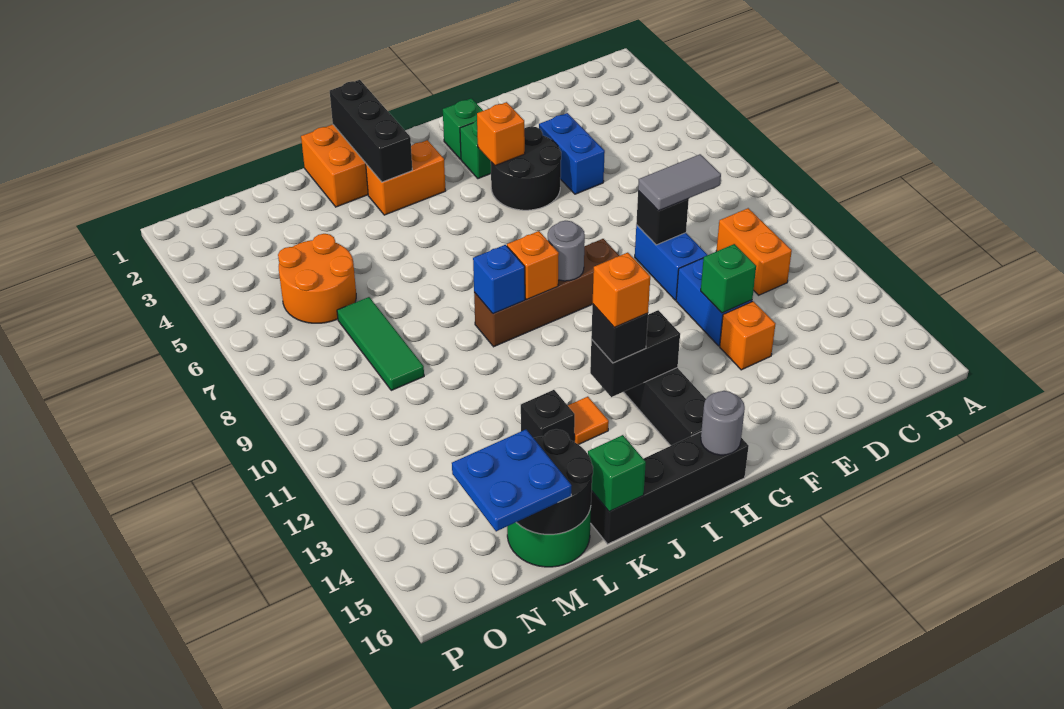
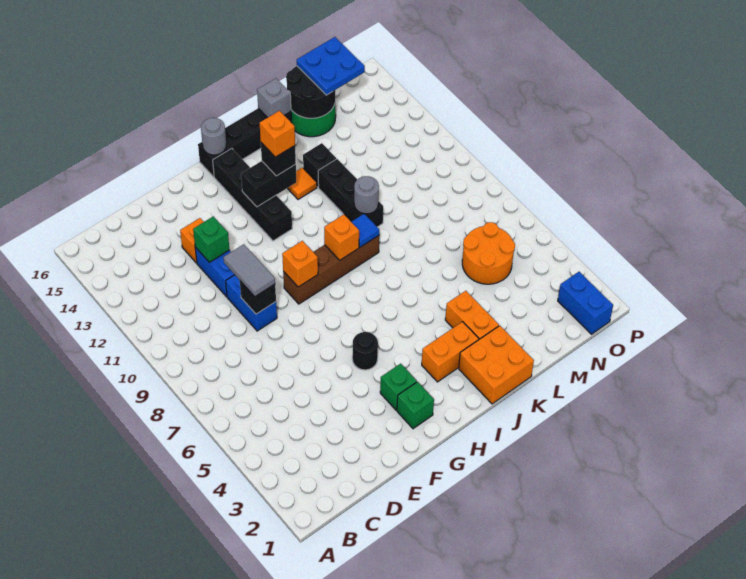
orange 1x2 brick [716,208,792,295] -> orange 1x2 brick moved to [445,291,499,339]
grey 1x2 tile [638,154,721,211] -> grey 1x2 tile turned to [223,244,275,296]
blue 1x2 brick [539,113,605,194] -> blue 1x2 brick moved to [558,272,613,334]
black 2x2 round brick [491,126,561,210] -> black 1x1 round brick [352,332,378,370]
orange 1x1 brick [477,102,525,166] -> orange 1x1 brick moved to [282,241,318,287]
grey 1x1 round brick [548,221,585,281] -> grey 1x1 round brick moved to [354,176,379,214]
black 1x3 brick [330,80,412,182] -> black 1x3 brick moved to [318,159,383,227]
blue 1x1 brick [473,245,525,314] -> blue 1x1 tile [352,214,379,247]
green 1x1 brick [588,435,646,512] -> grey 1x1 brick [257,78,291,118]
green 1x3 tile [337,297,424,390] -> none

